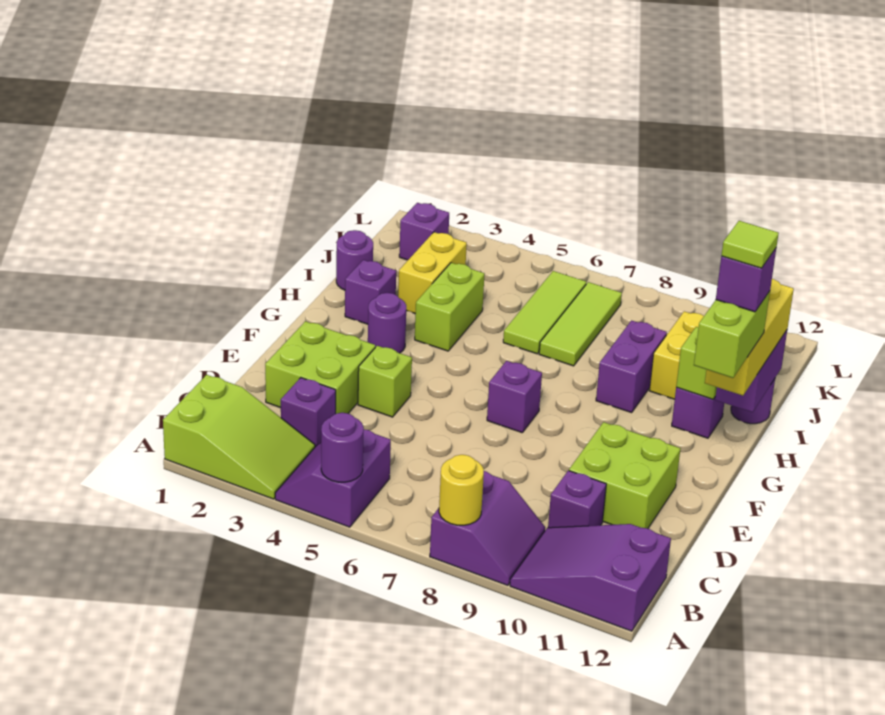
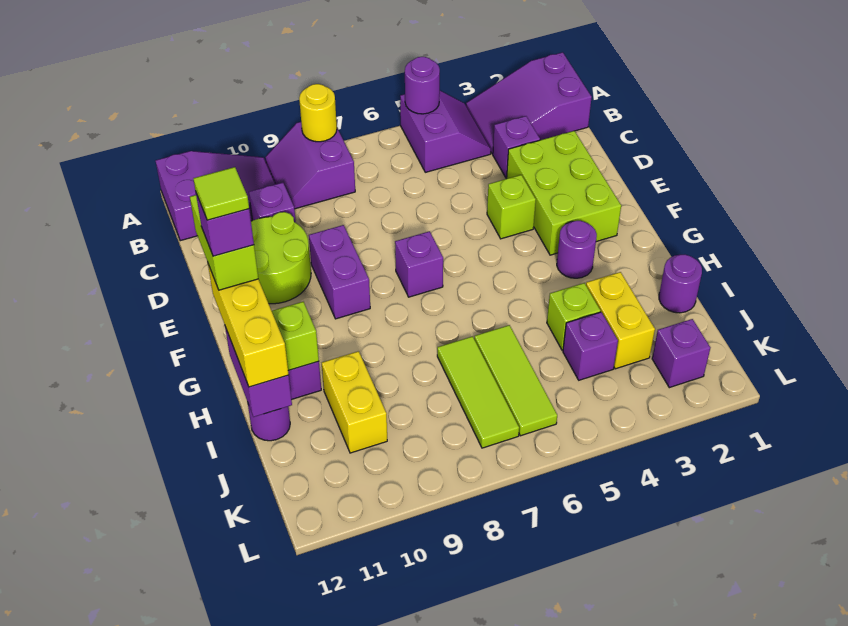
lime 2x3 slope [163,375,315,499] -> purple 2x3 slope [466,52,592,154]
lime 2x2 brick [265,321,375,414] -> lime 2x3 brick [507,131,621,255]
lime 2x2 brick [569,422,681,529] -> lime 2x2 round brick [251,212,311,304]
purple 1x1 brick [345,260,396,324] -> purple 1x1 brick moved to [563,312,618,380]
lime 1x2 brick [415,263,485,351] -> lime 1x1 brick [547,283,600,350]
purple 1x2 brick [596,321,667,413] -> purple 1x2 brick moved to [309,225,370,319]

